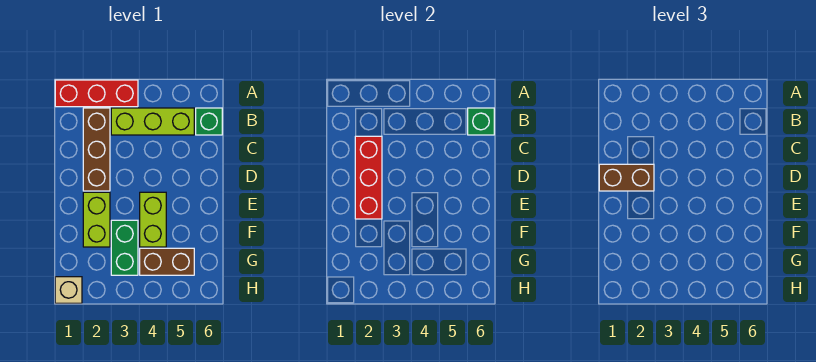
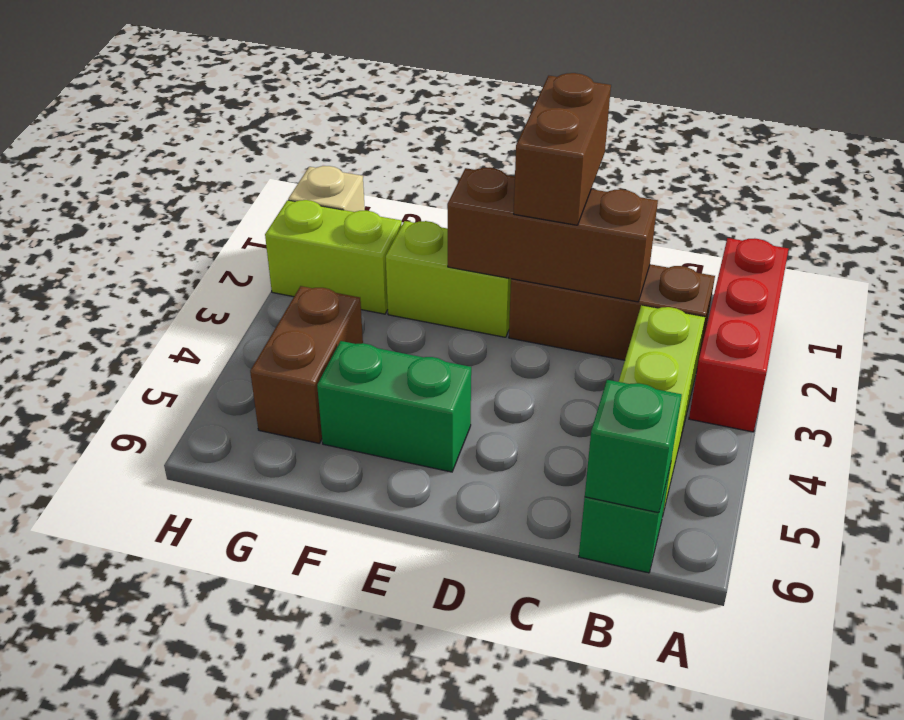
red 1x3 brick [355,136,382,219] -> brown 1x3 brick [447,168,658,302]
lime 1x2 brick [140,192,166,247] -> lime 1x2 brick moved to [265,200,402,314]
green 1x2 brick [111,220,138,275] -> green 1x2 brick moved to [317,341,471,472]

